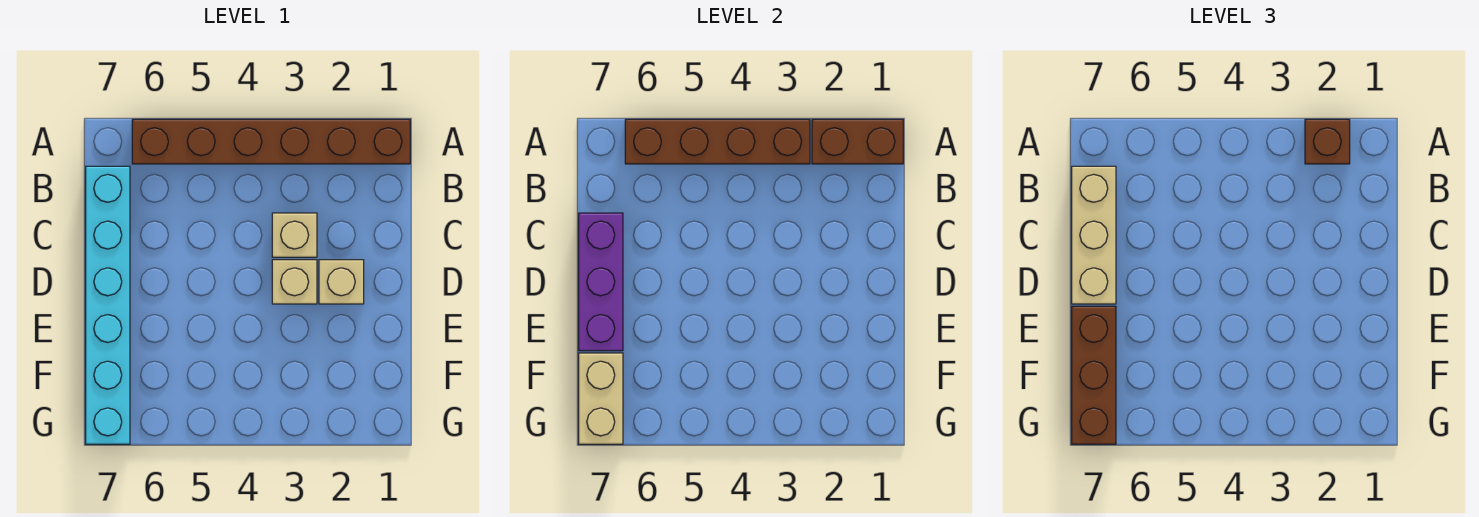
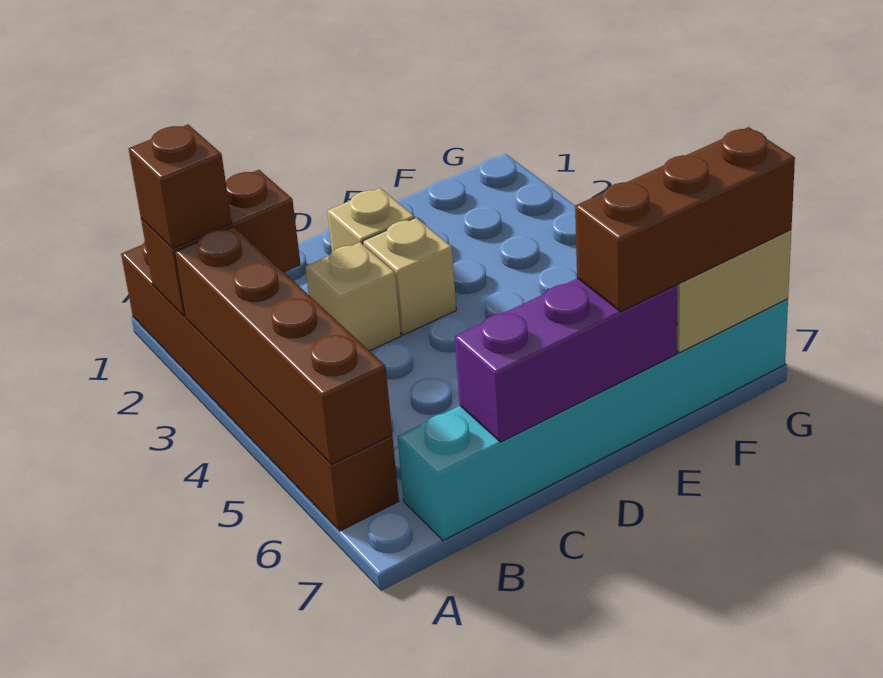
brown 1x2 brick [812,119,903,164] -> brown 1x2 brick turned to [141,170,301,316]
tan 1x3 brick [1072,166,1116,304] -> none

